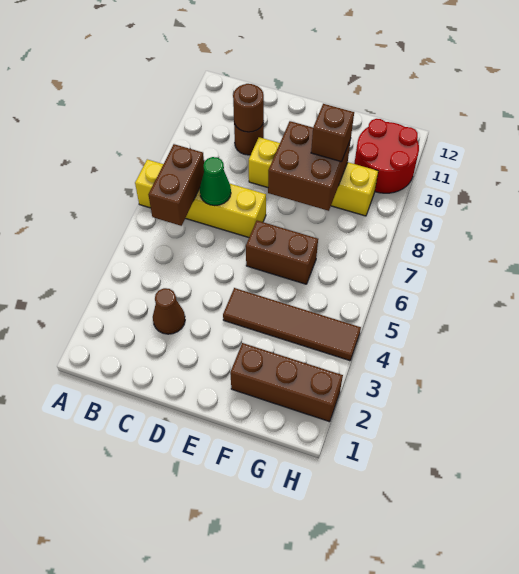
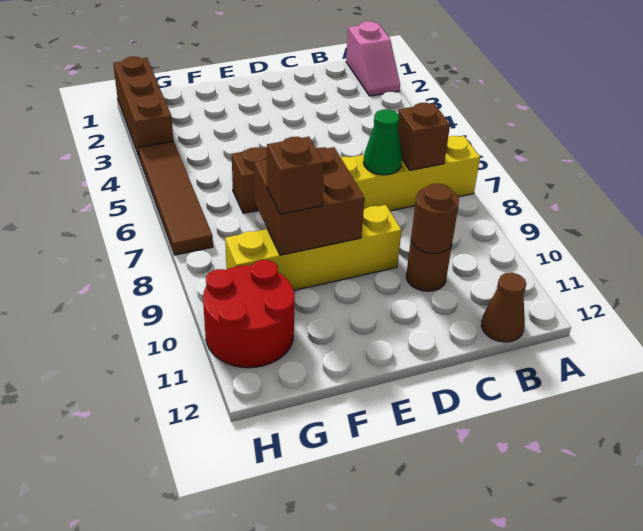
none -> pink 1x2 slope [346,21,400,96]
brown 1x2 brick [148,144,204,226] -> brown 1x1 brick [398,103,450,170]
brown 1x1 cone [153,288,185,334] -> brown 1x1 cone moved to [481,273,526,342]
brown 1x4 tile [223,288,361,361] -> brown 1x4 tile turned to [139,141,213,255]
brown 1x3 brick [230,343,343,422] -> brown 1x3 brick turned to [113,57,173,156]

